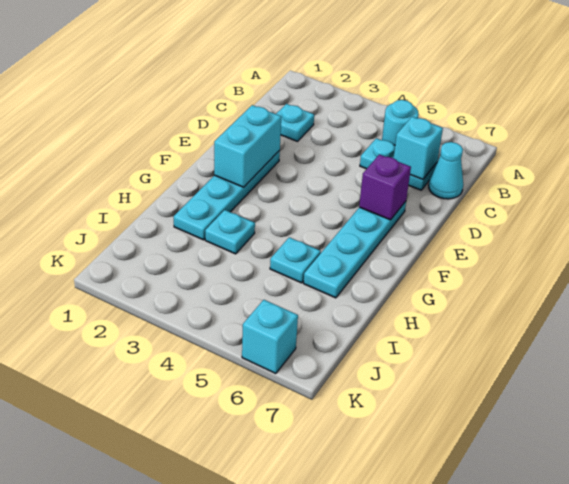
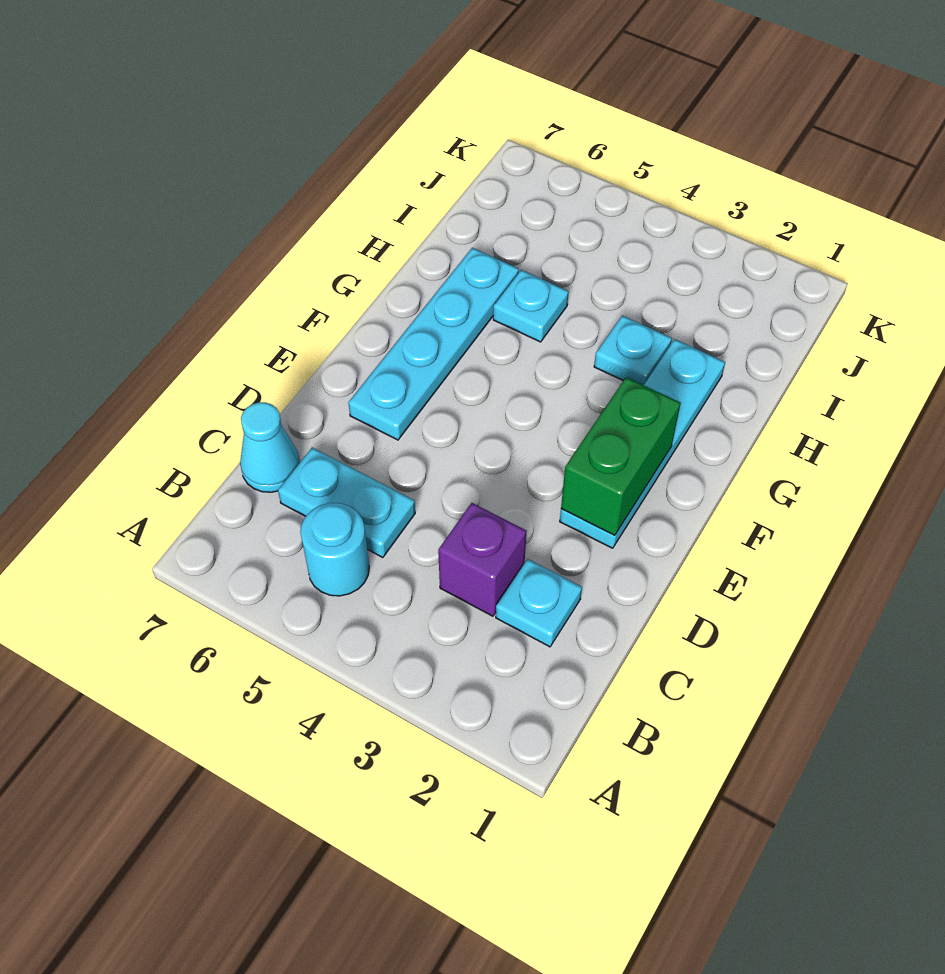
cyan 1x1 brick [394,117,443,179] -> none
cyan 1x2 brick [214,105,281,187] -> green 1x2 brick [561,377,681,535]
purple 1x1 brick [359,154,411,220] -> purple 1x1 brick moved to [438,503,527,616]
cyan 1x1 brick [242,300,298,374] -> none

